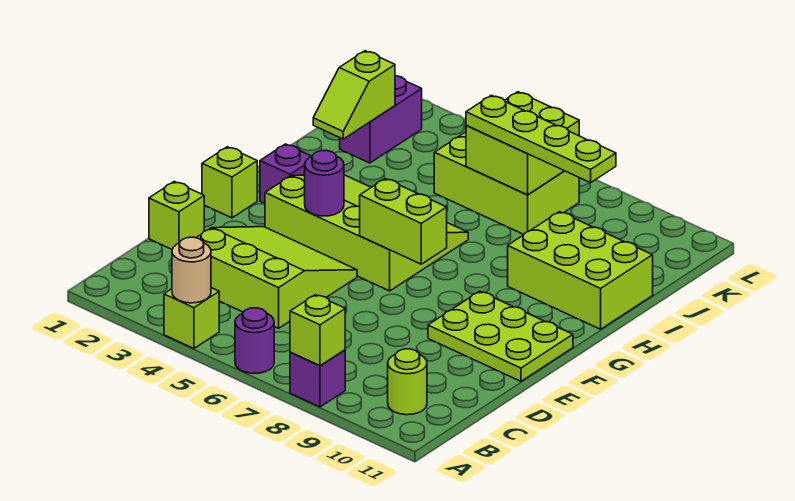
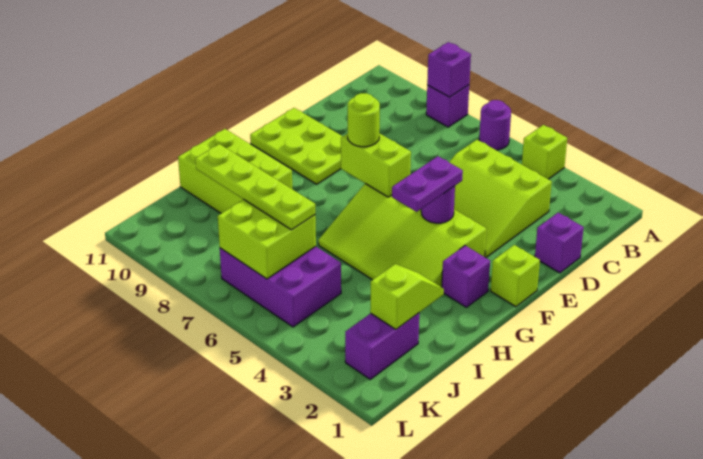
tan 1x1 round brick [172,237,211,303] -> none
lime 1x1 brick [290,295,345,366] -> purple 1x1 brick [427,42,471,97]
lime 1x1 round brick [388,349,427,415] -> lime 1x1 round brick moved to [348,93,380,147]
lime 1x1 brick [149,182,204,249] -> purple 1x1 brick [535,213,584,273]
none -> purple 1x2 plate [392,156,463,212]
lime 2x3 brick [434,132,579,234] -> purple 2x3 brick [220,247,341,327]

